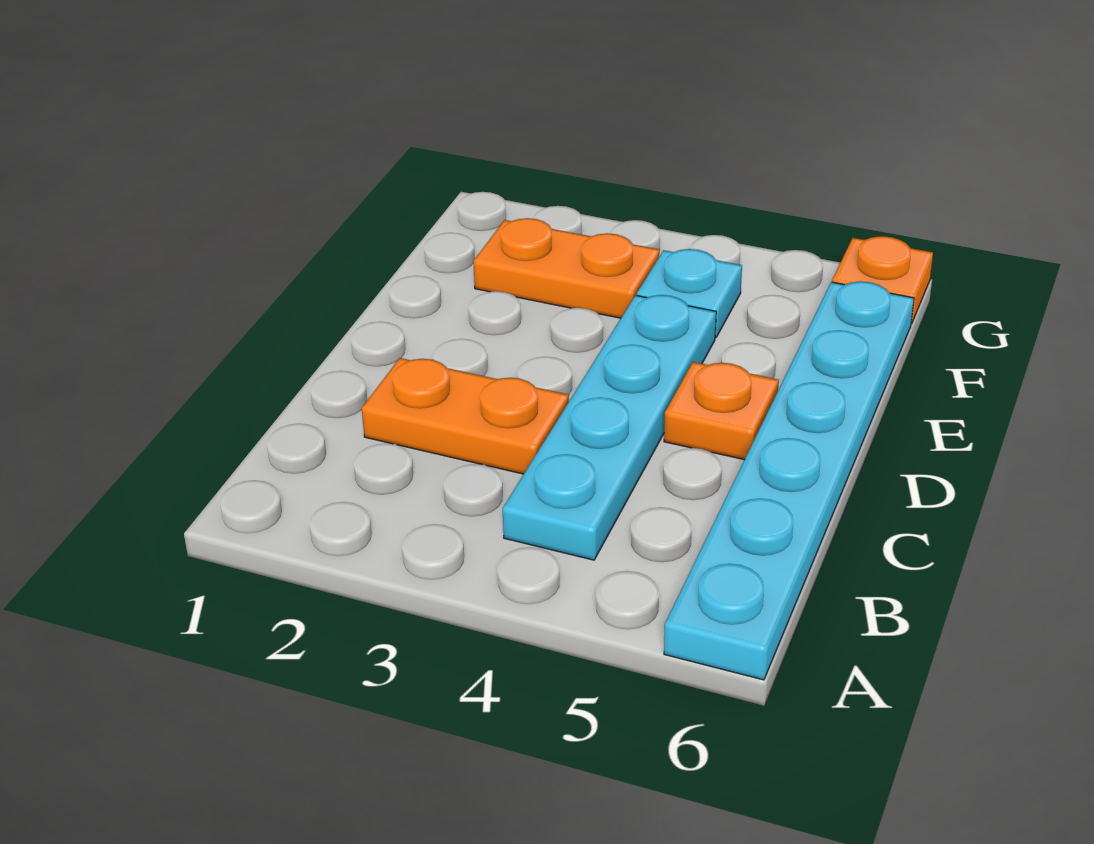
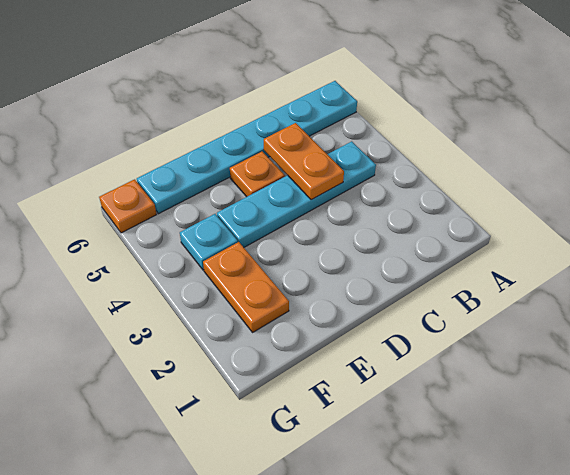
orange 1x2 plate [362,358,569,474] -> orange 1x2 plate moved to [264,123,344,200]

